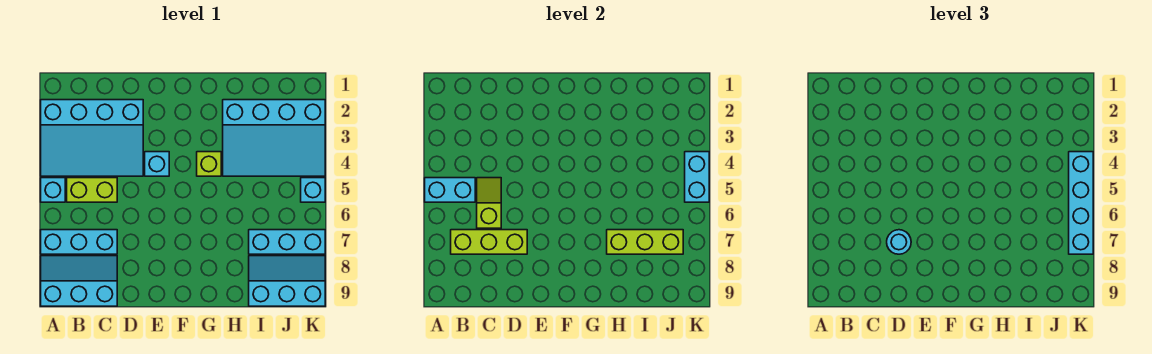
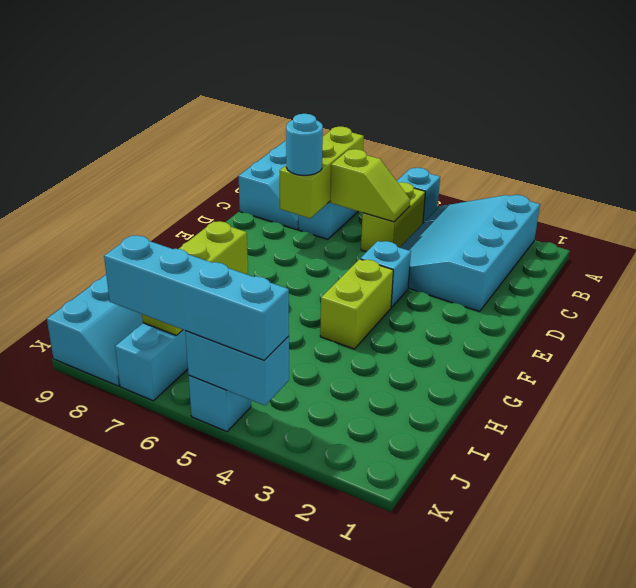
cyan 1x2 brick [425,178,475,202] -> none
lime 1x1 brick [197,152,221,176] -> lime 1x2 brick [320,259,393,349]
cyan 3x4 slope [223,100,325,176] -> none

